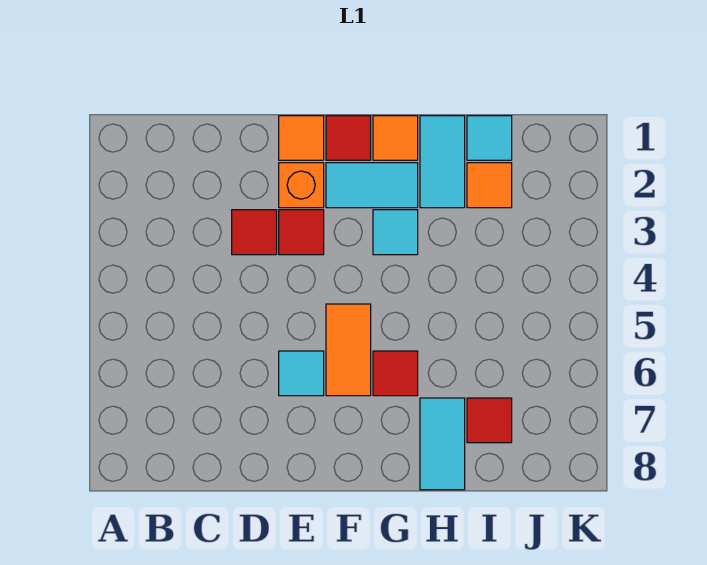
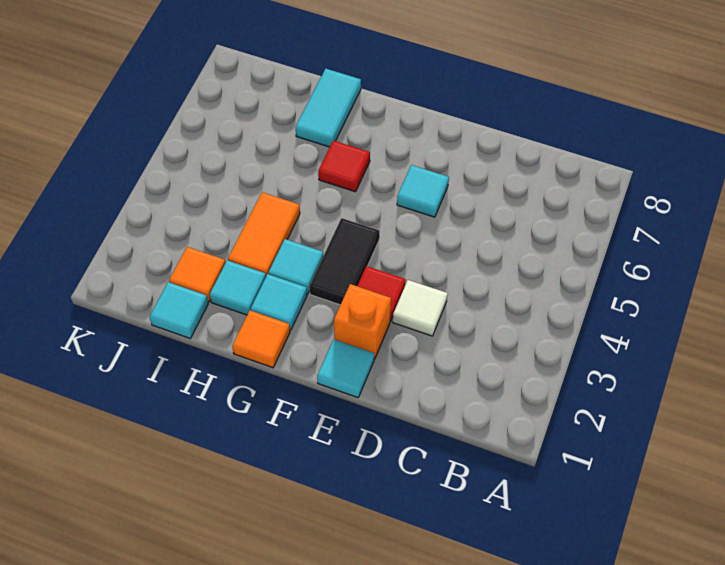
red 1x1 tile [232,210,277,255] -> white 1x1 tile [393,280,448,336]
orange 1x1 tile [279,116,324,160] -> cyan 1x1 tile [317,339,374,398]
red 1x1 tile [326,116,371,160] -> none
cyan 1x2 tile [326,163,418,208] -> cyan 1x1 tile [251,274,307,330]
none -> black 1x2 tile [309,218,380,305]
orange 1x2 tile [326,304,371,396] -> orange 1x2 tile moved to [228,192,300,276]
cyan 1x2 tile [420,116,465,208] -> cyan 1x1 tile [210,260,266,315]
red 1x1 tile [467,398,512,443] -> none

